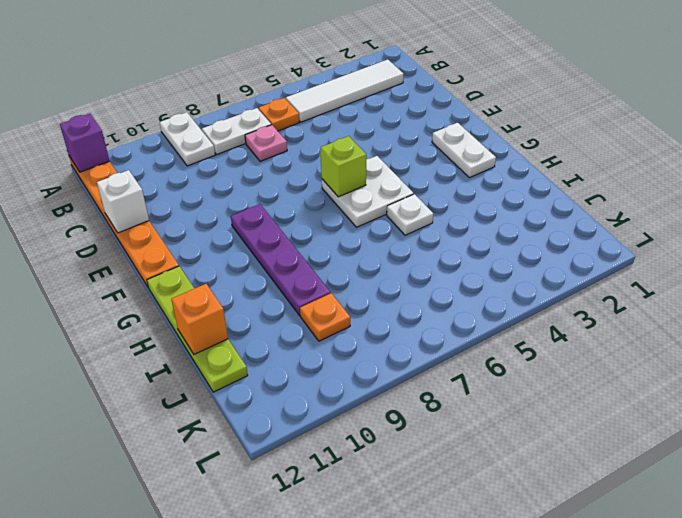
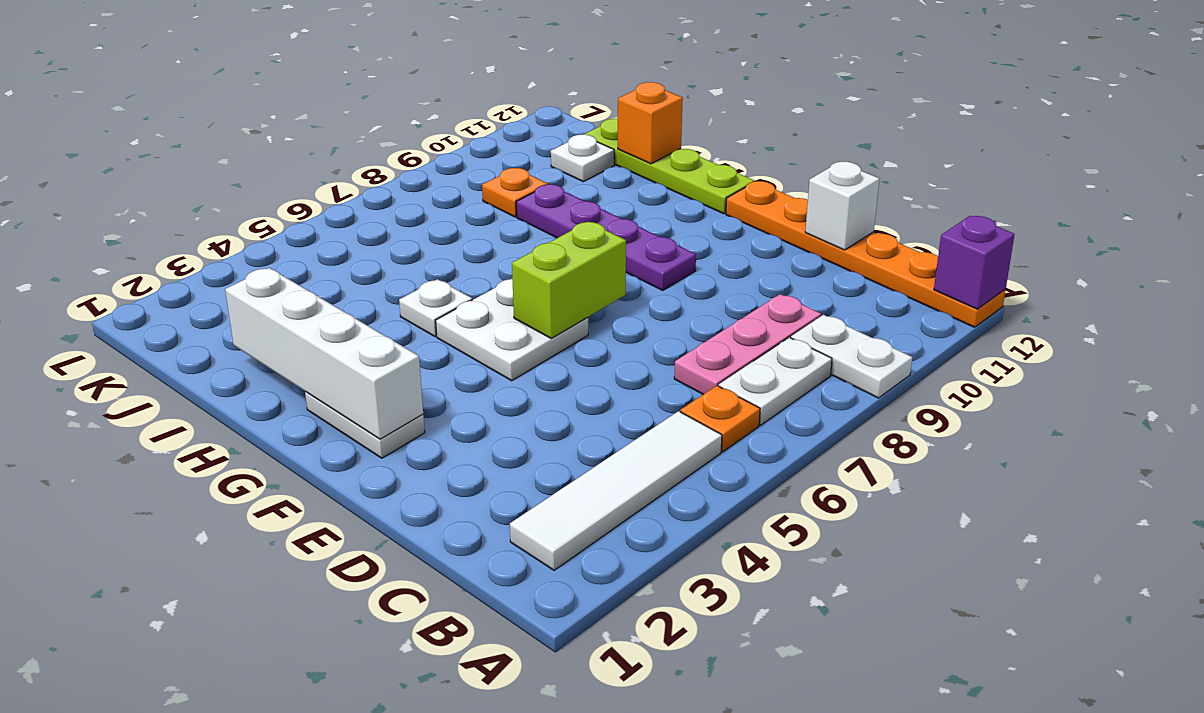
pink 1x1 plate [245,125,287,161] -> pink 1x3 plate [674,294,821,394]
none -> white 1x4 brick [225,268,423,439]
lime 1x1 brick [321,136,366,197] -> lime 1x2 brick [512,222,626,338]
none -> white 1x1 plate [551,134,614,182]

